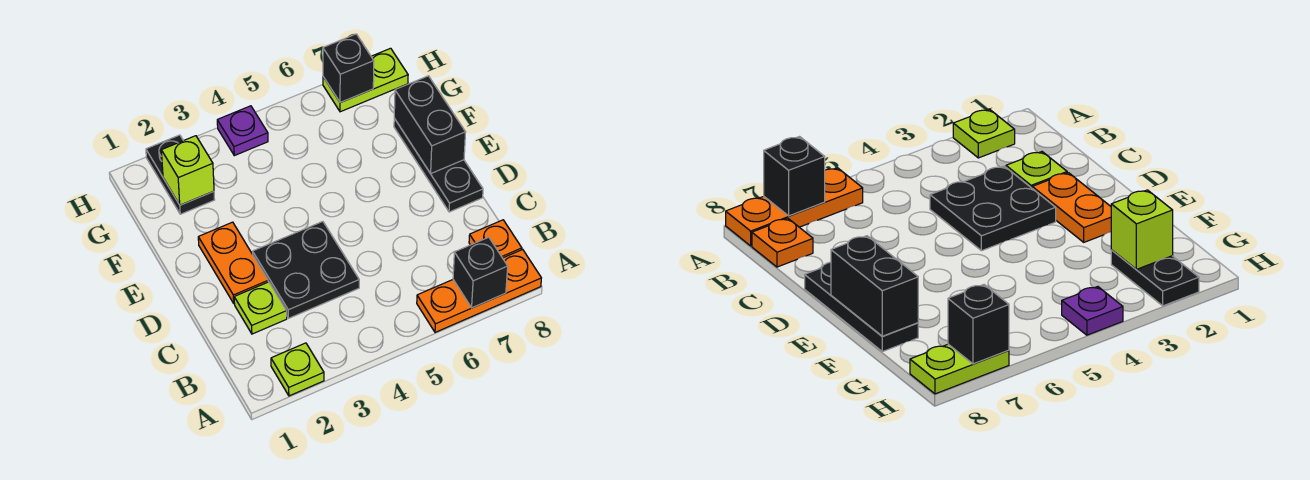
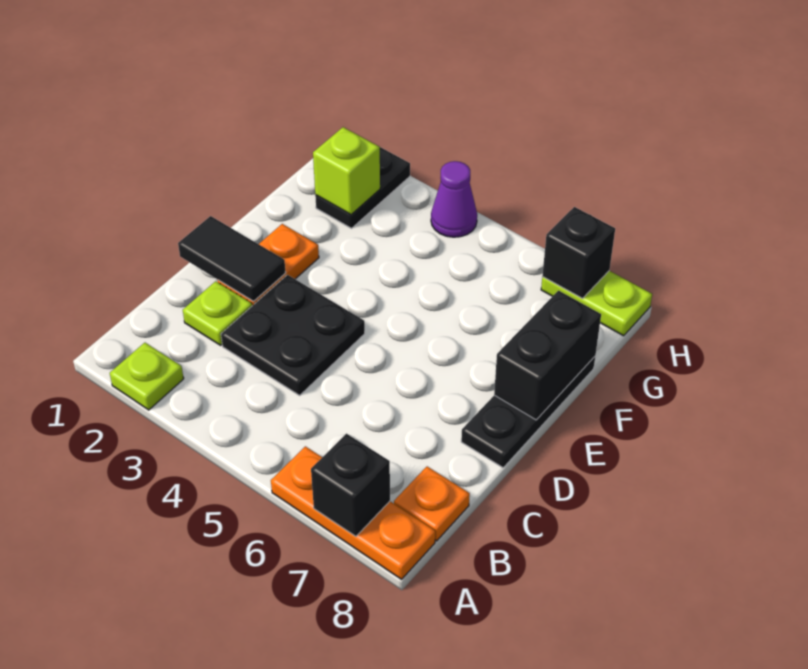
none -> black 1x2 tile [178,216,286,301]
purple 1x1 plate [217,106,268,156] -> purple 1x1 cone [431,161,477,237]

